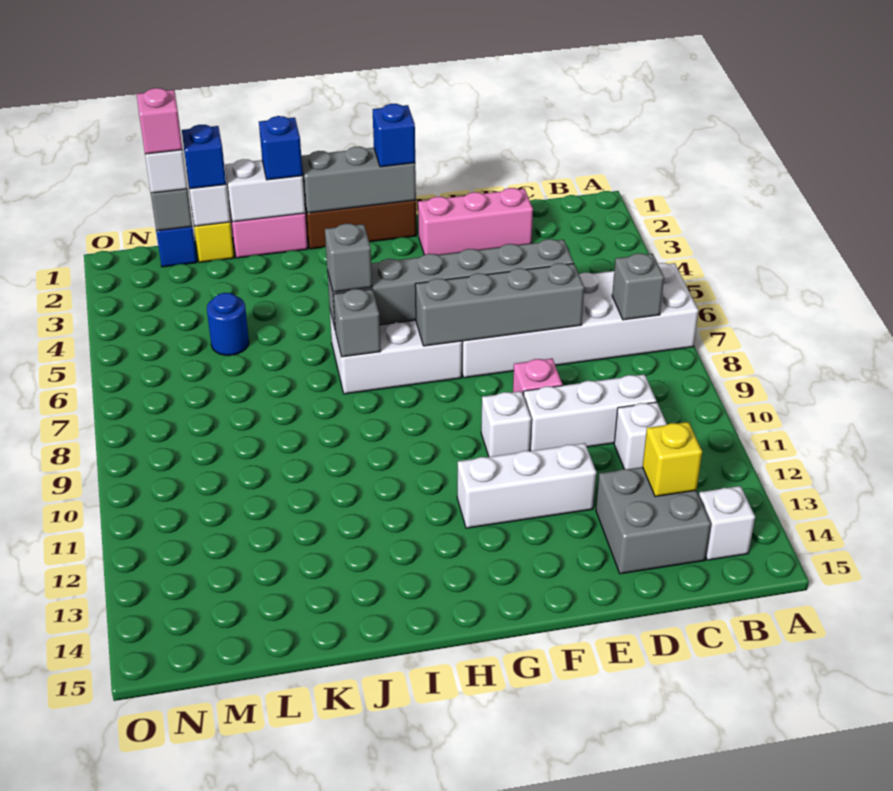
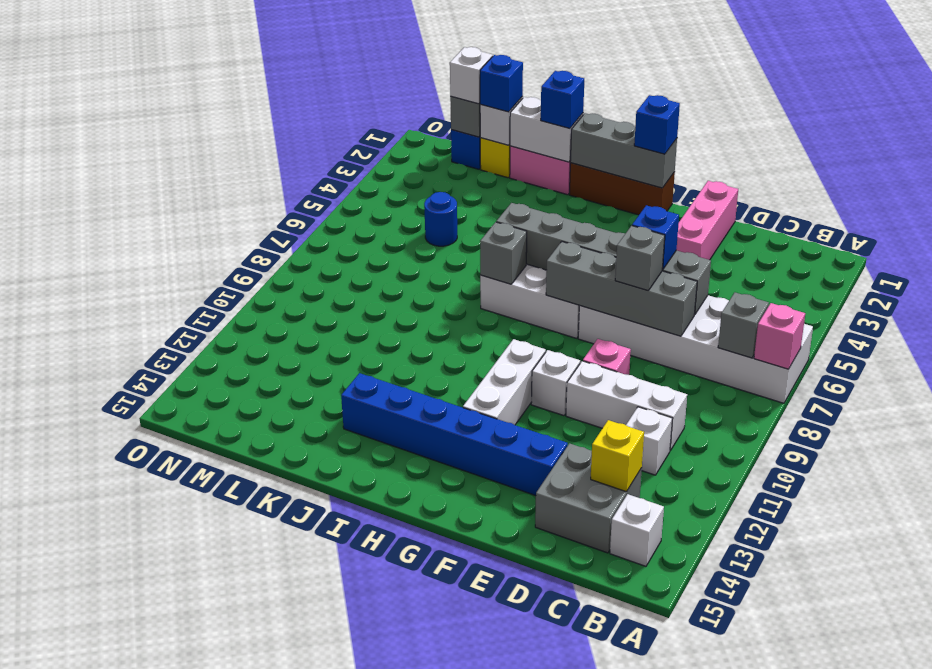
pink 1x3 brick [418,188,533,255] -> pink 1x3 brick turned to [676,181,738,260]
none -> blue 1x1 brick [632,205,679,269]
white 1x3 brick [457,443,596,528] -> white 1x3 brick turned to [463,339,546,425]
none -> blue 1x6 brick [341,373,568,496]
grey 1x1 brick [325,224,372,292] -> grey 1x1 brick moved to [615,226,665,291]
pink 1x1 brick [137,88,183,154] -> pink 1x1 brick moved to [754,303,805,369]

